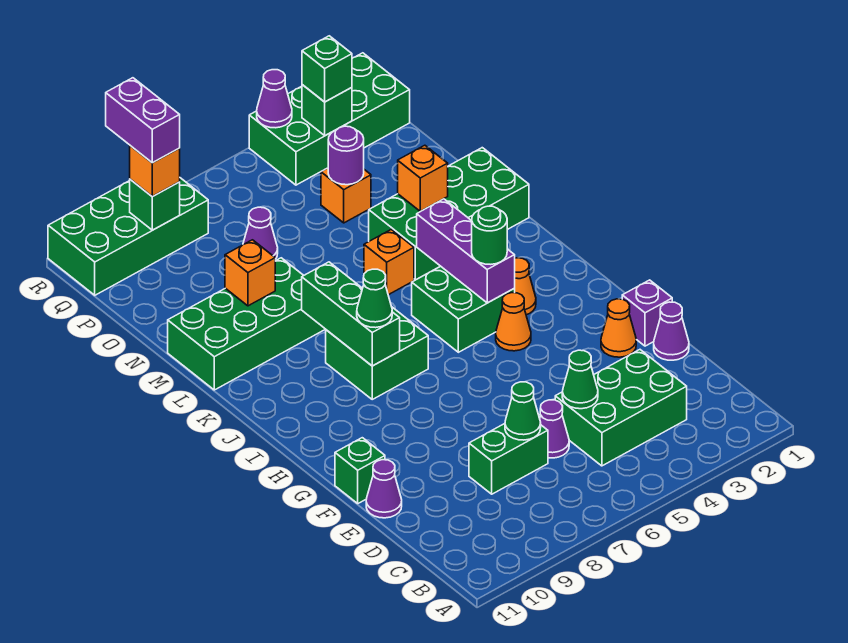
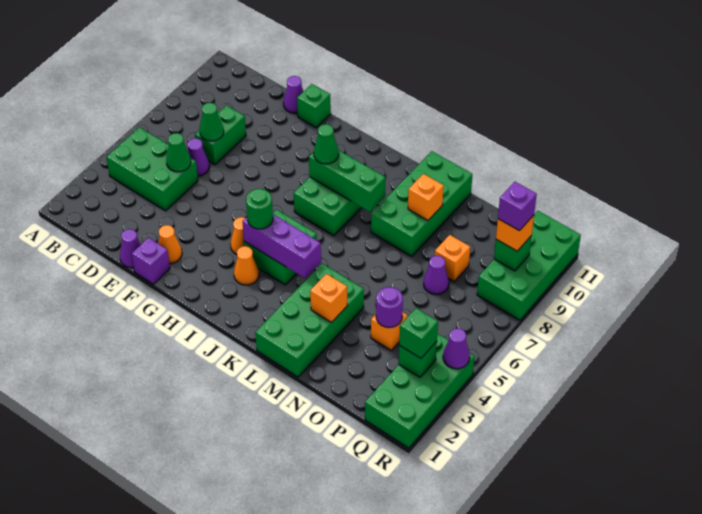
green 2x3 brick [555,350,687,466] -> green 2x3 brick turned to [106,127,198,211]
orange 1x1 brick [364,229,414,295] -> orange 1x1 brick moved to [435,235,470,281]
purple 1x2 brick [106,78,180,163] -> purple 1x1 brick [498,182,537,231]

